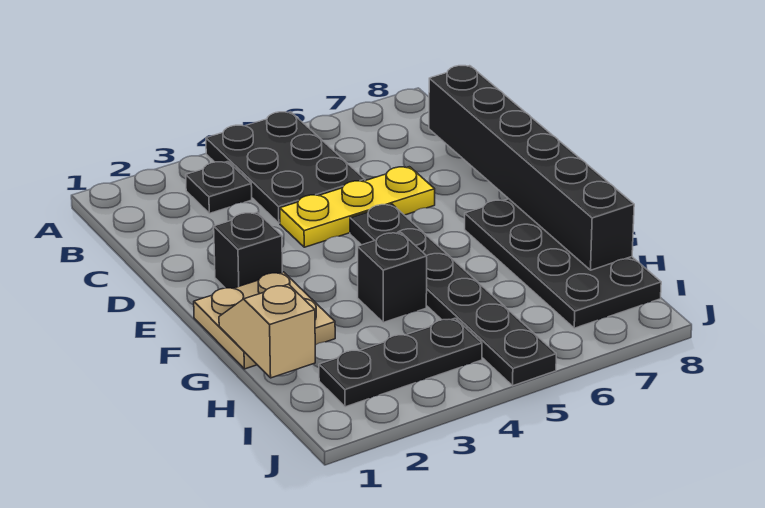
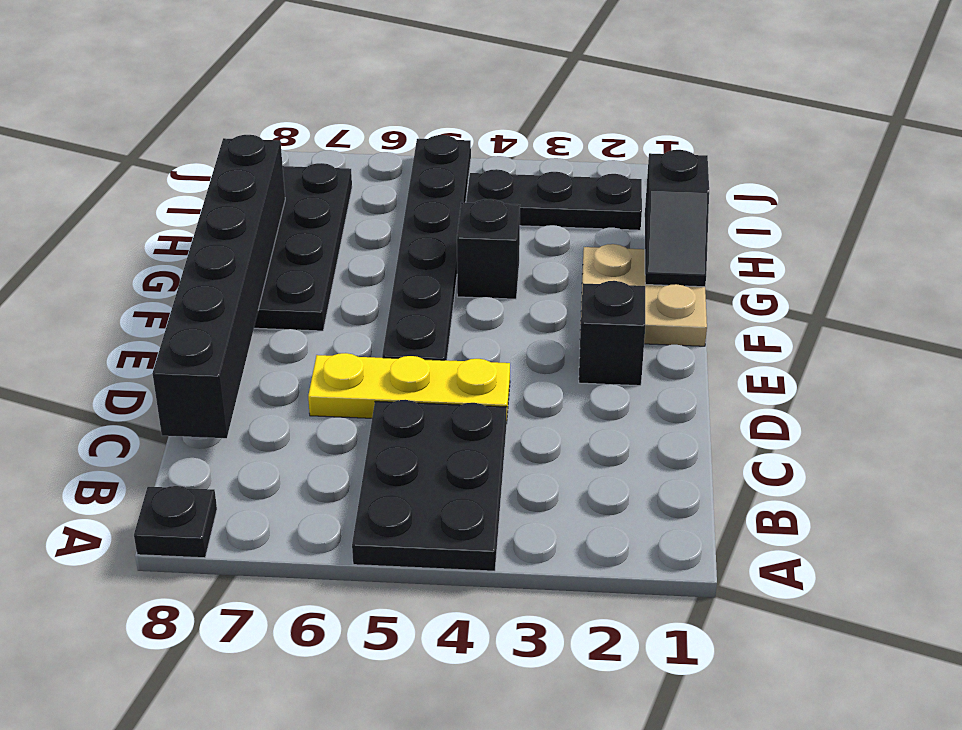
black 1x1 plate [186,162,252,213] -> black 1x1 plate moved to [134,486,217,558]
tan 1x2 slope [219,284,315,378] -> black 1x2 slope [645,150,709,287]

